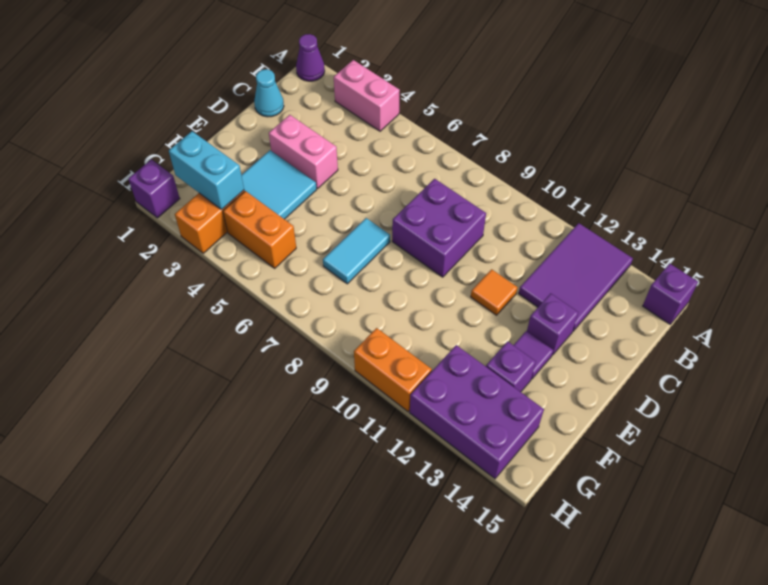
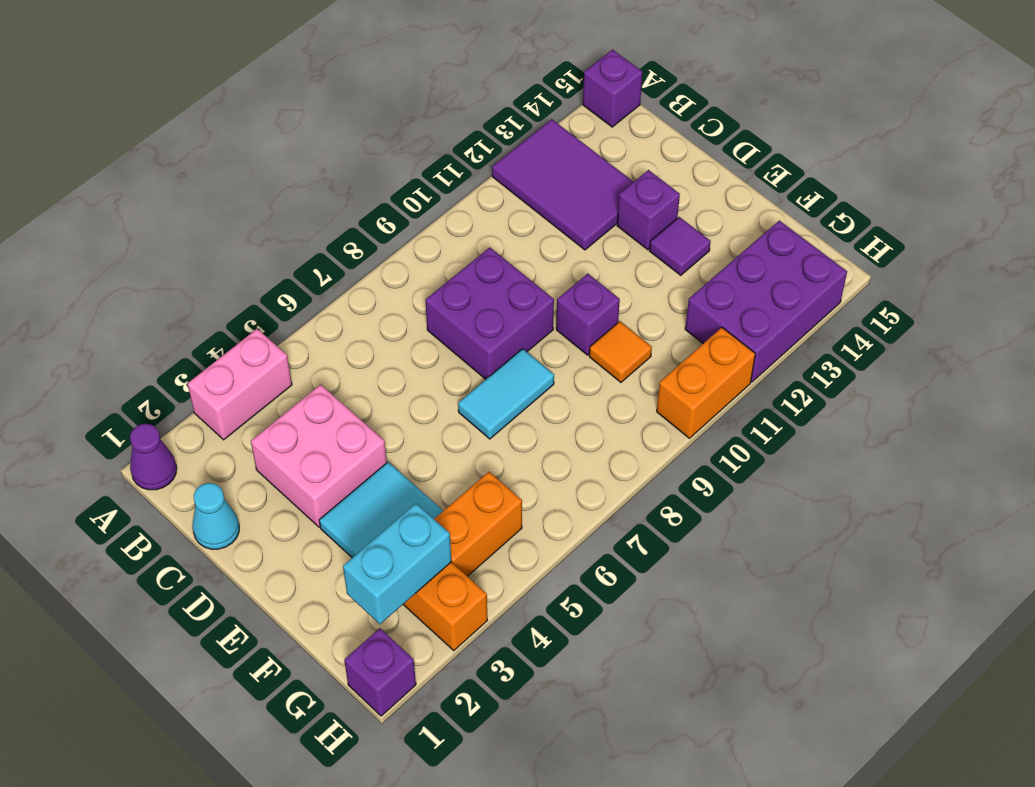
pink 1x2 brick [269,115,338,189] -> pink 2x2 brick [251,385,387,527]
orange 1x1 tile [471,269,517,315] -> orange 1x1 tile moved to [589,321,652,382]
cyan 1x2 tile [323,218,390,284] -> cyan 1x2 tile turned to [458,349,554,439]
purple 1x1 brick [486,341,536,392] -> purple 1x1 brick moved to [556,274,620,355]

